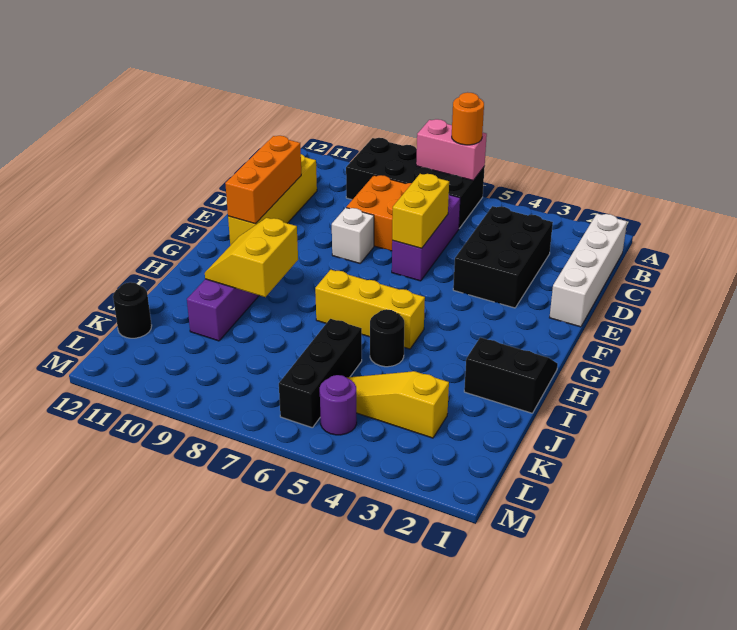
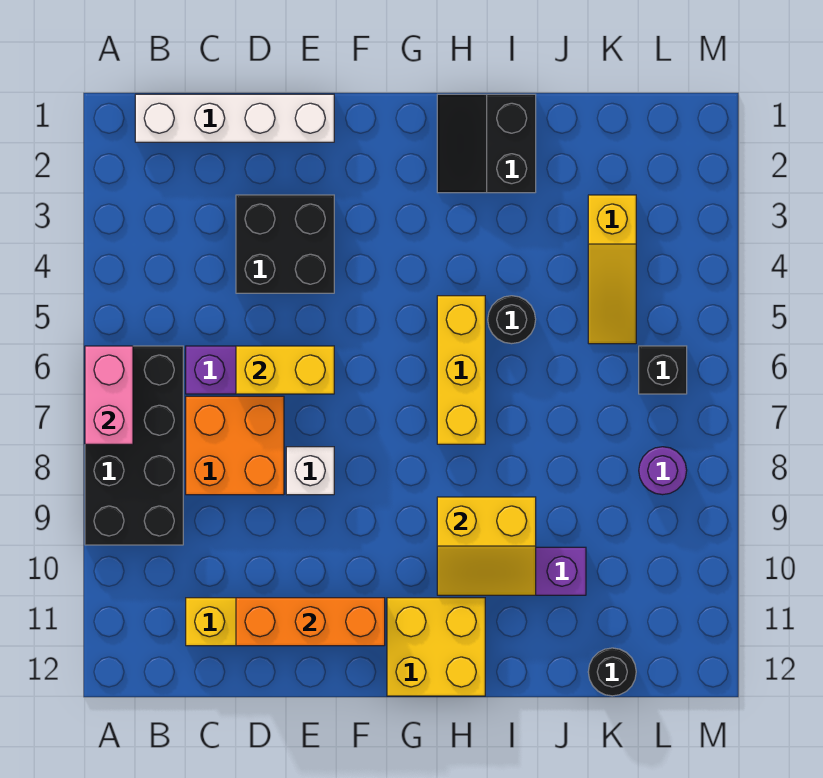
orange 1x1 round brick [452,92,484,145] -> none
black 2x3 brick [453,206,553,308] -> black 2x2 brick [236,195,334,293]
none -> yellow 2x2 brick [387,598,485,696]
black 1x3 brick [279,319,362,428] -> black 1x1 brick [639,346,687,394]
purple 1x1 round brick [320,375,357,435] -> purple 1x1 round brick moved to [639,447,687,495]

